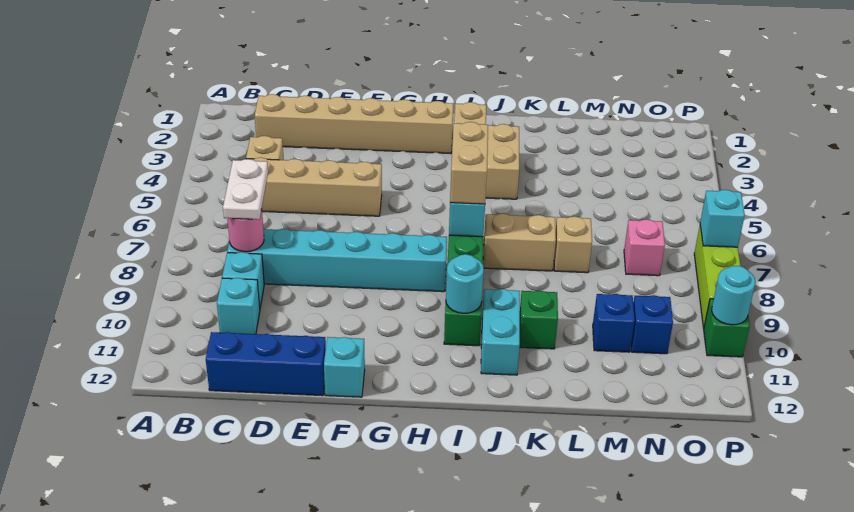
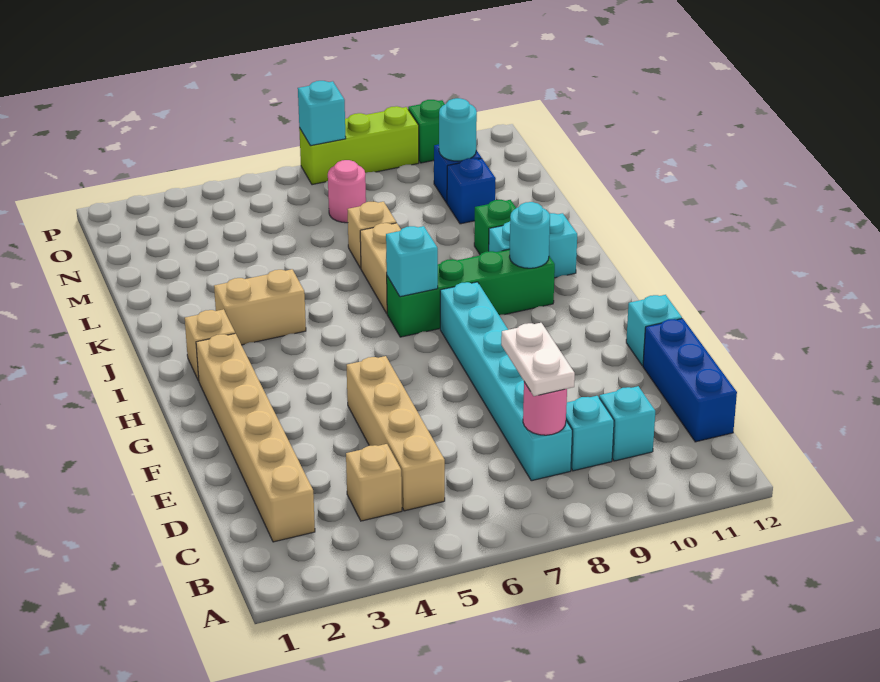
white 1x2 plate [223,159,268,220] -> white 1x2 plate turned to [501,323,575,396]
tan 1x2 brick [450,122,488,204] -> none
pink 1x1 brick [624,219,665,276] -> pink 1x1 round brick [328,160,366,223]
cyan 1x1 round brick [712,266,755,325] -> cyan 1x1 round brick moved to [439,98,477,161]

